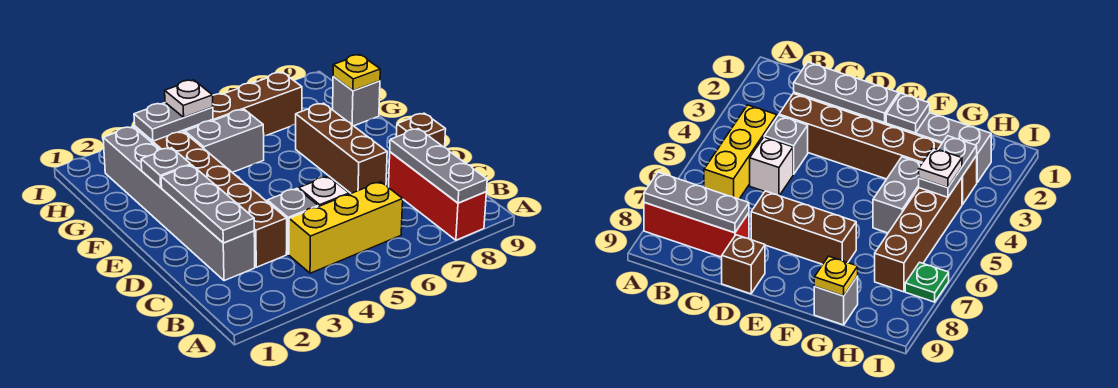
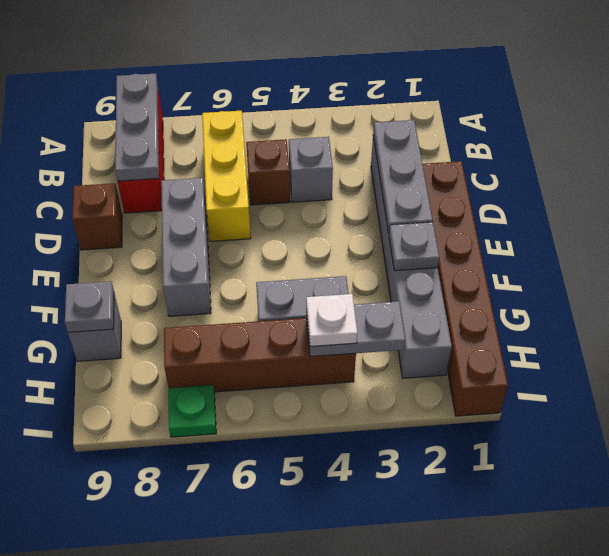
yellow 1x3 brick [289,182,403,273] -> yellow 1x3 brick turned to [202,111,251,241]
brown 1x6 brick [135,126,287,267] -> brown 1x6 brick moved to [423,161,508,416]
white 1x1 brick [299,176,349,207] -> brown 1x1 brick [246,139,290,205]
brown 1x3 brick [296,103,387,193] -> grey 1x3 brick [161,178,211,316]
yellow 1x1 plate [333,55,380,91] -> grey 1x1 plate [65,281,114,332]

